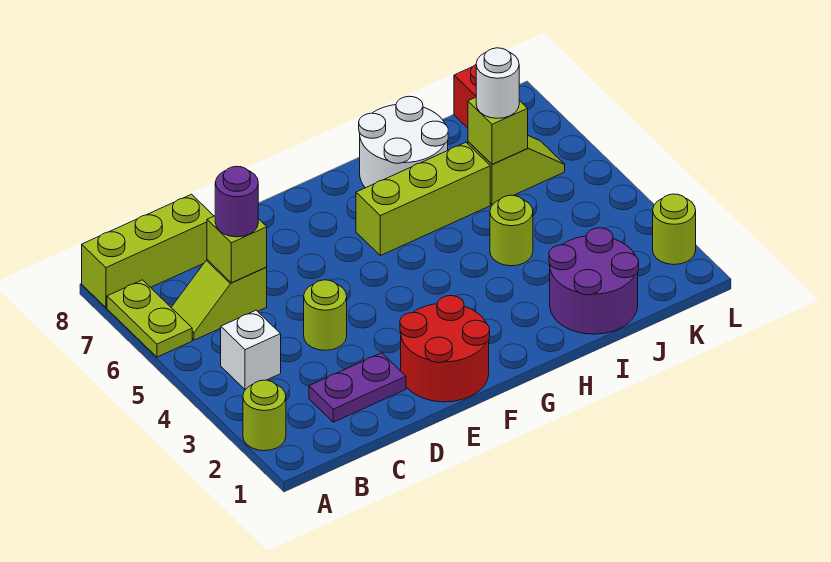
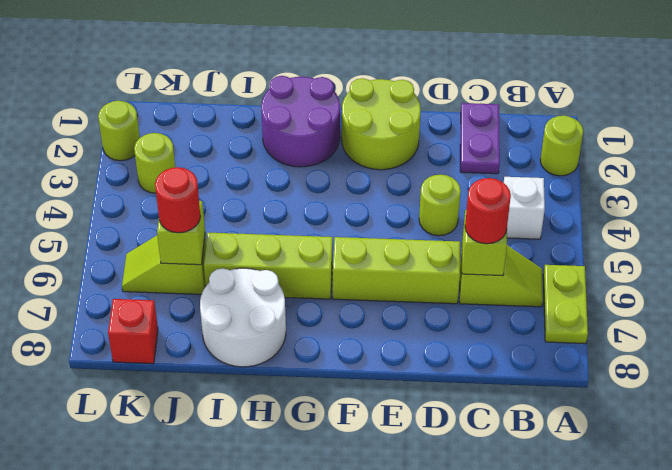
lime 1x3 brick [82,194,213,308] -> lime 1x3 brick moved to [333,237,460,304]
purple 1x2 plate [309,353,406,422] -> purple 1x2 plate turned to [460,103,500,174]
purple 1x1 round brick [215,166,258,237] -> red 1x1 round brick [465,178,511,244]
red 2x2 round brick [400,296,490,402] -> lime 2x2 round brick [342,78,421,170]
purple 2x2 round brick [549,228,639,334] -> purple 2x2 round brick moved to [261,76,340,167]
lime 1x1 round brick [490,195,533,266] -> lime 1x1 round brick moved to [134,133,175,193]
white 1x1 round brick [476,48,519,118] -> red 1x1 round brick [155,167,201,233]

